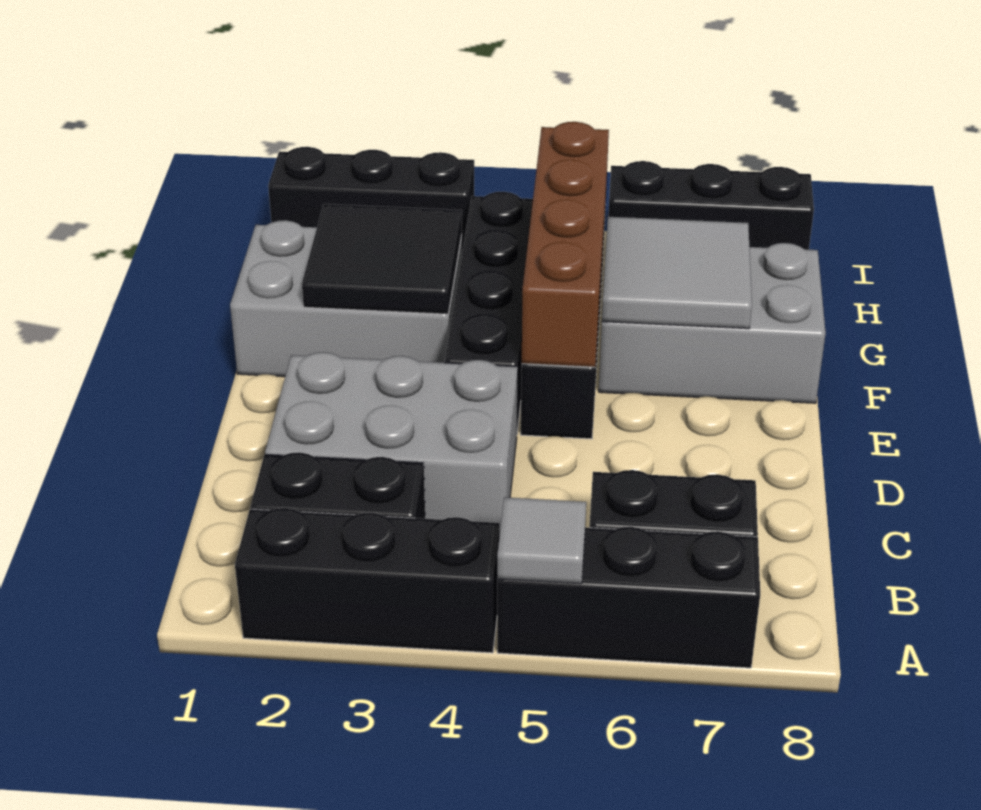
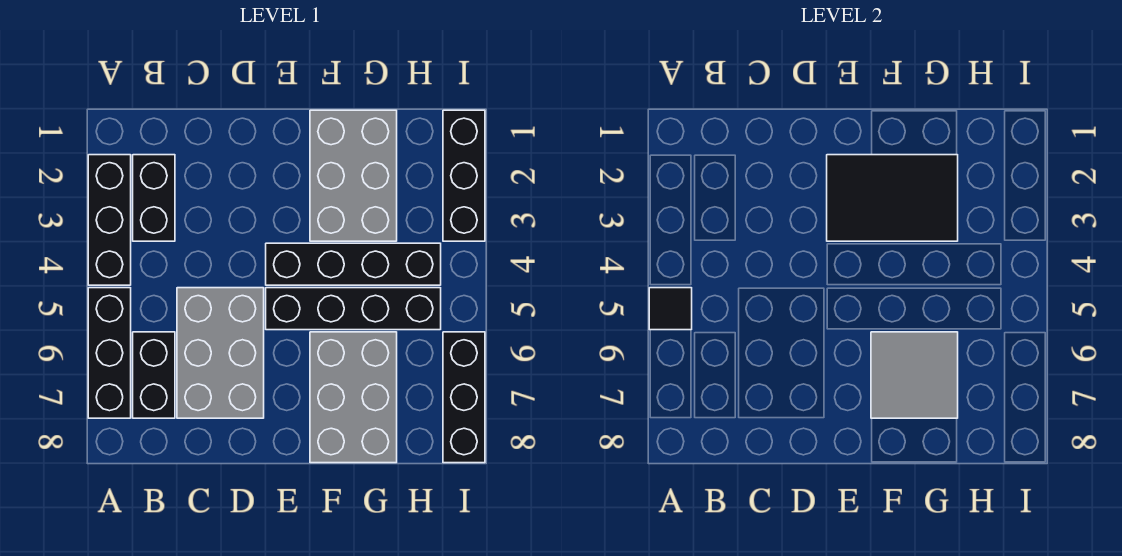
grey 1x1 tile [497,497,586,584] -> black 1x1 tile [649,288,692,330]
grey 2x3 brick [265,352,518,527] -> grey 2x3 brick moved to [177,288,264,418]
brown 1x4 brick [522,122,609,367] -> none
black 2x2 tile [302,204,462,314] -> black 2x3 tile [827,155,958,241]

